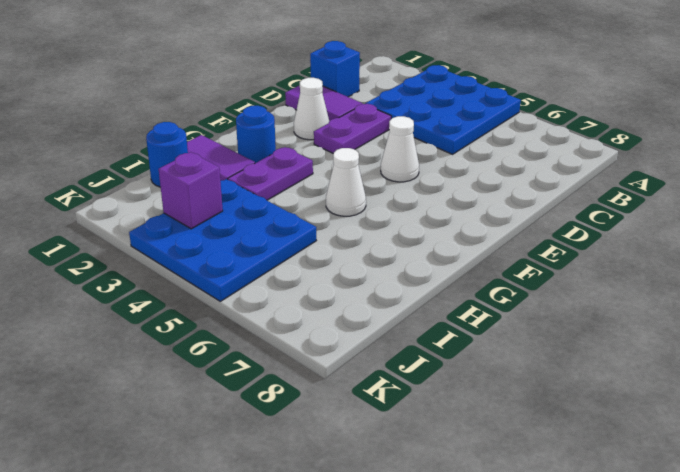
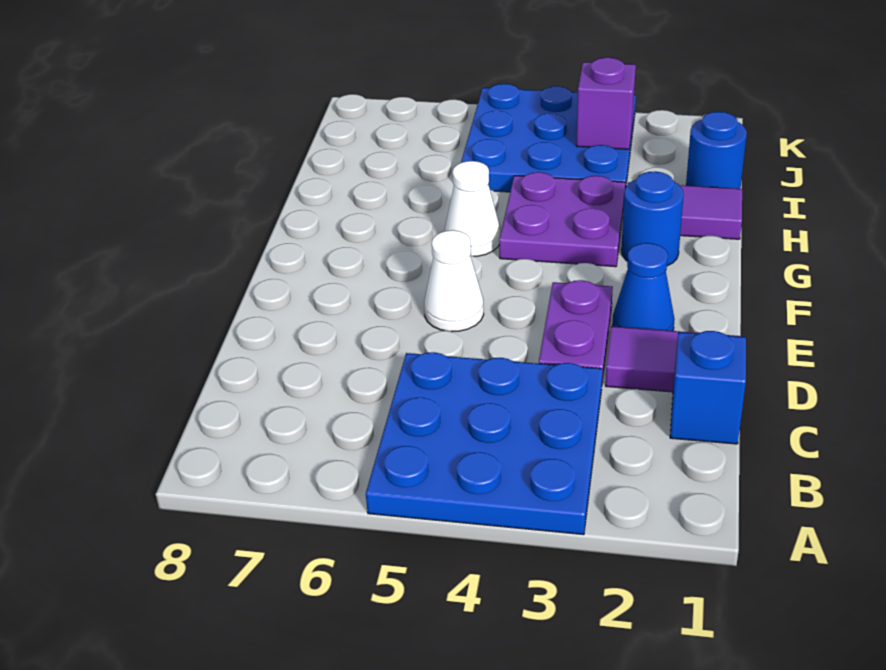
white 1x1 cone [294,78,329,140] -> blue 1x1 cone [613,243,675,331]
purple 1x2 plate [228,147,313,200] -> purple 2x2 plate [499,172,625,267]

